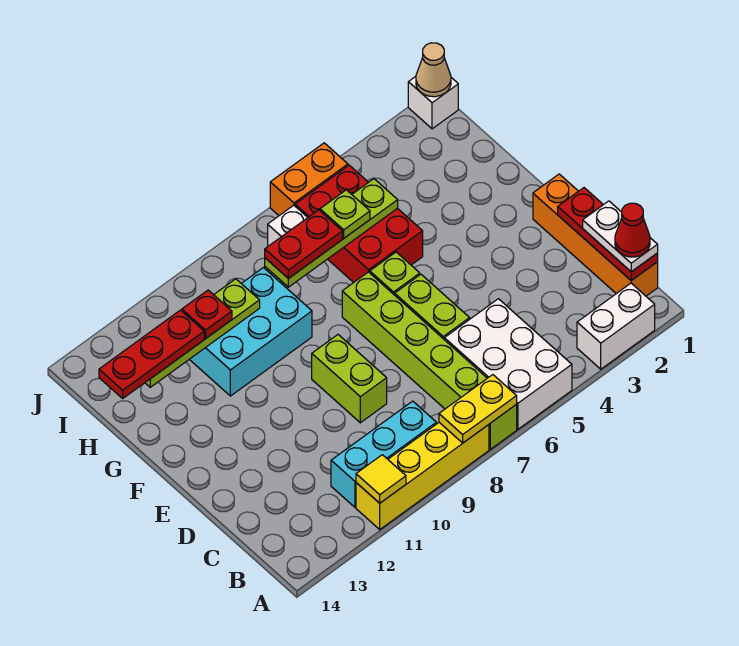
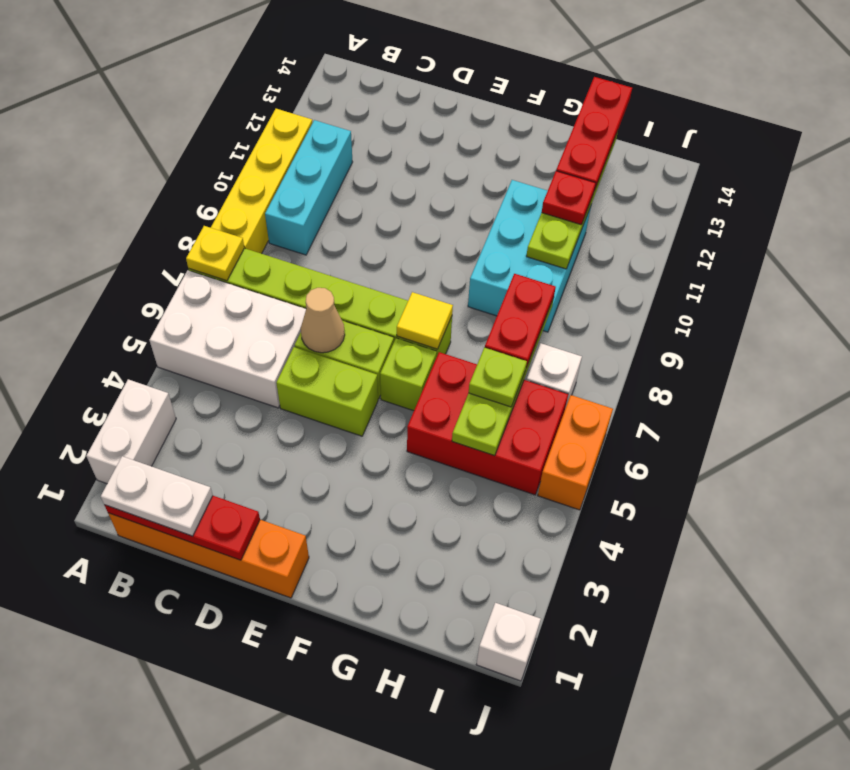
yellow 1x2 plate [439,375,517,443] -> yellow 1x1 plate [186,226,244,281]
yellow 1x1 tile [356,455,406,503] -> yellow 1x1 tile moved to [397,292,453,349]
red 1x1 cone [615,203,650,257] -> none
lime 1x2 brick [312,335,387,423] -> lime 1x2 brick moved to [276,347,378,436]
tan 1x1 cone [416,43,451,97] -> tan 1x1 cone moved to [301,288,345,353]

